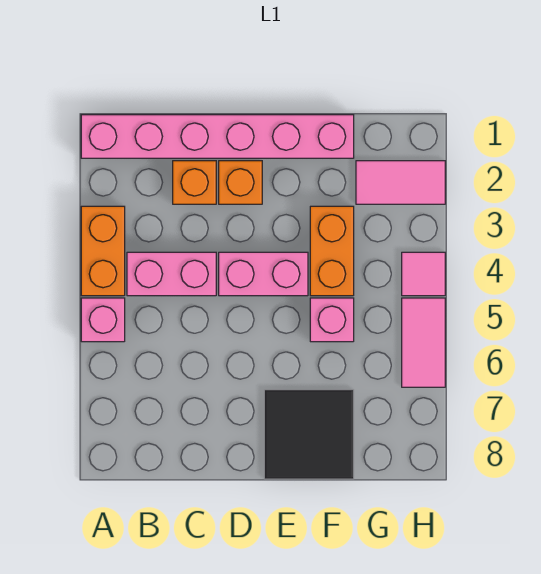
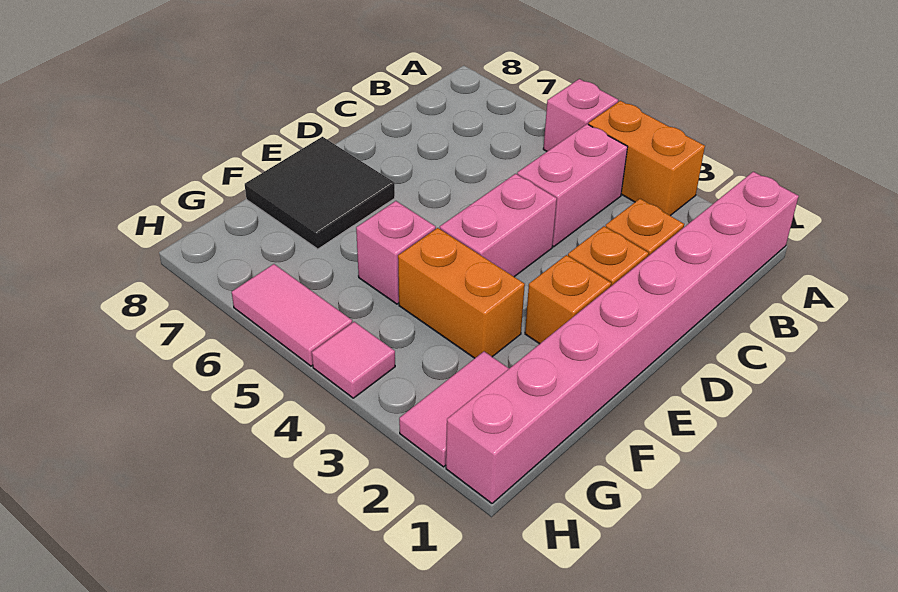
pink 1x6 brick [81,115,354,158] -> pink 1x8 brick [446,172,799,503]
none -> orange 1x1 brick [525,255,611,344]

